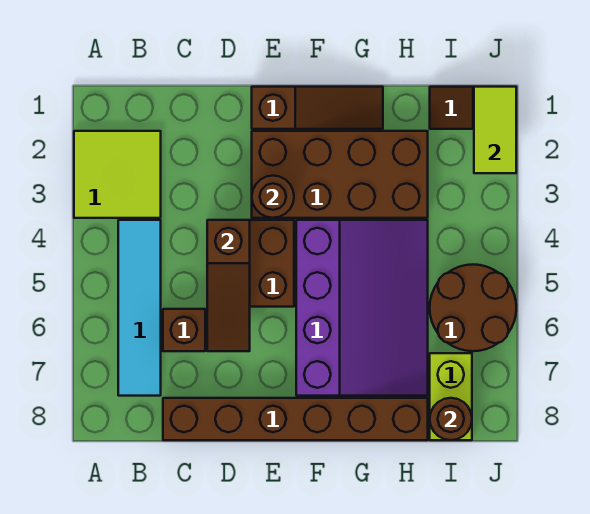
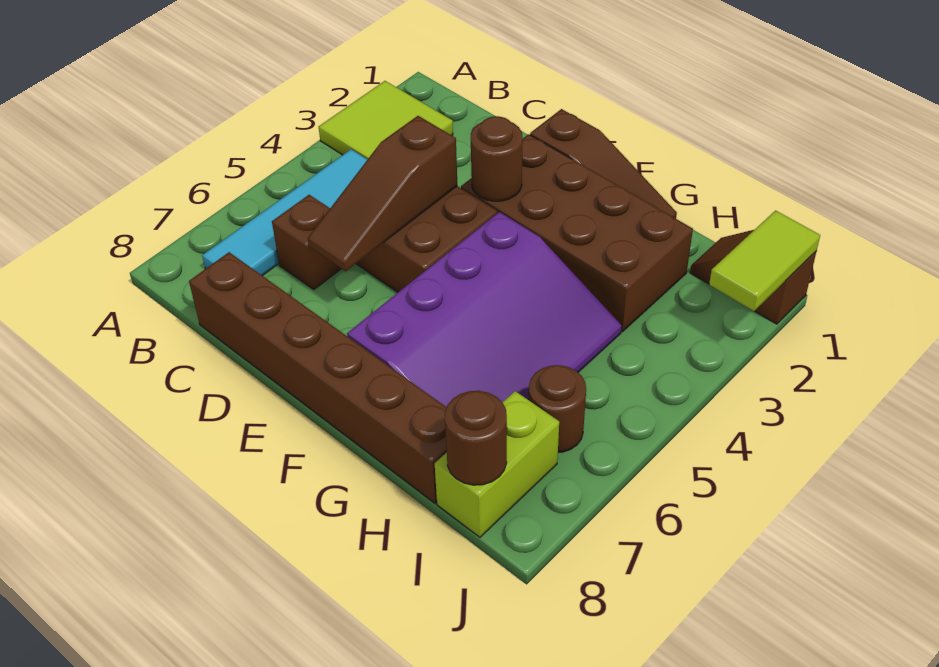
brown 2x2 round brick [430,264,516,351] -> brown 1x1 round brick [529,365,586,452]

